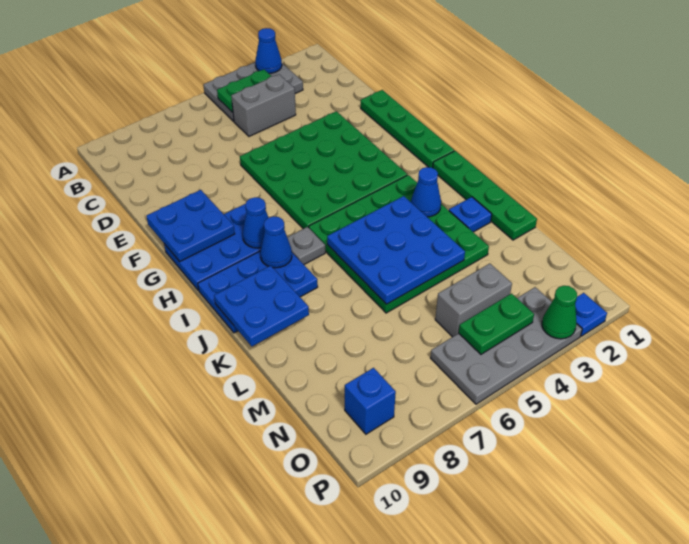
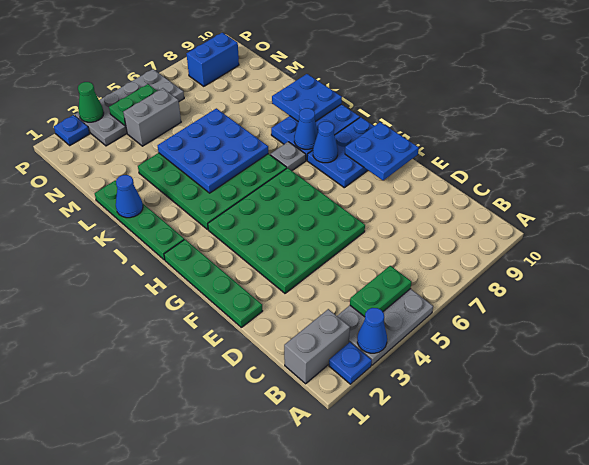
grey 1x2 brick [231,74,296,136] -> grey 1x2 brick moved to [284,309,350,384]
blue 1x1 cone [411,167,441,217] -> blue 1x1 cone moved to [116,175,143,218]
blue 1x1 plate [449,197,492,232] -> blue 1x1 plate moved to [329,342,372,384]
blue 1x1 brick [345,368,396,434] -> blue 1x2 brick [187,33,239,86]

